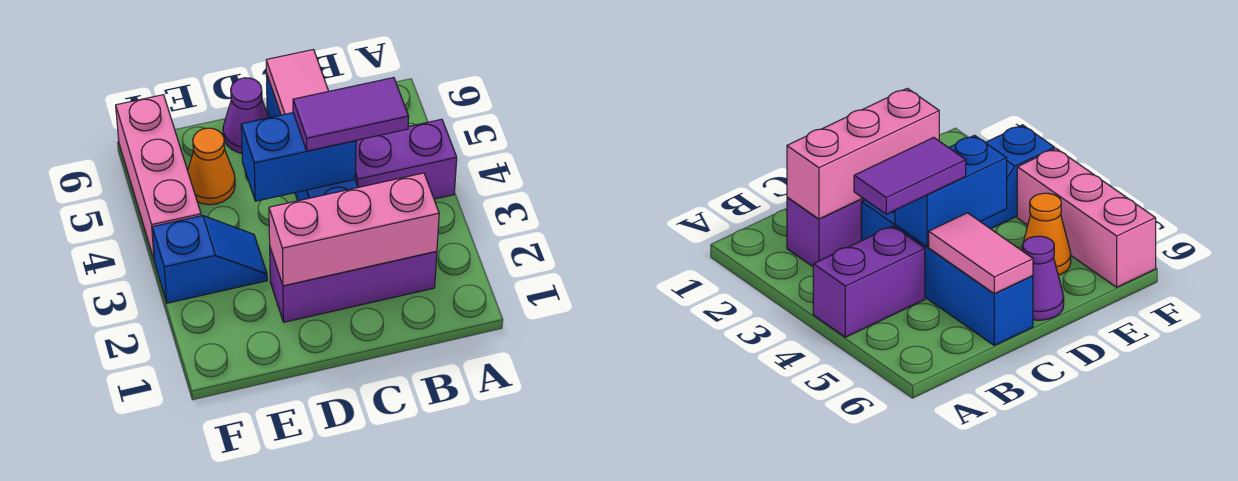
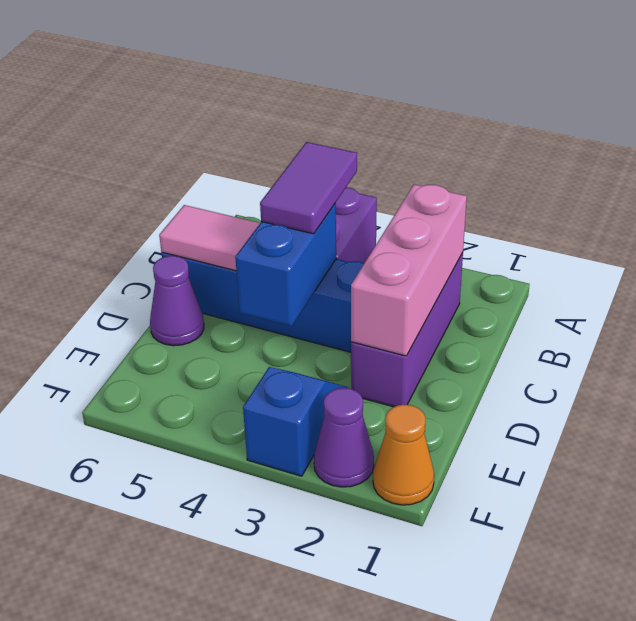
orange 1x1 cone [188,128,235,205] -> orange 1x1 cone moved to [373,404,434,505]
none -> purple 1x1 cone [314,388,374,487]
pink 1x3 brick [116,95,201,261] -> none

